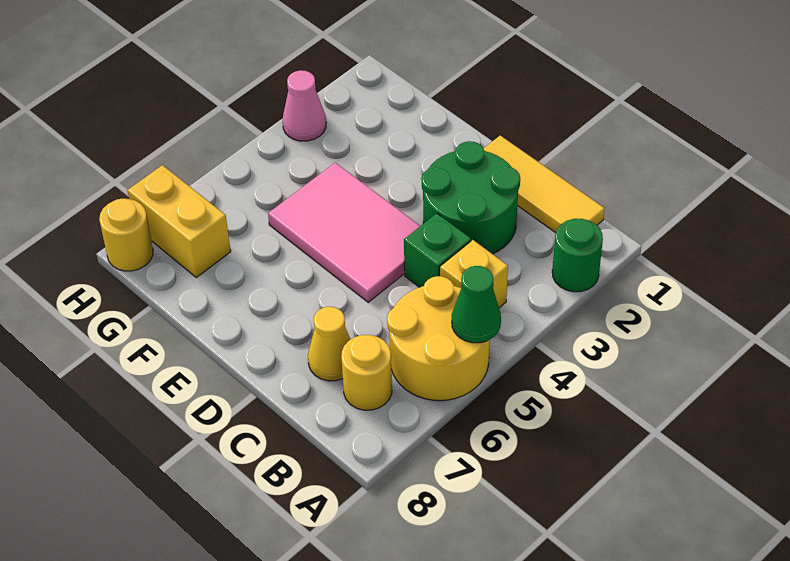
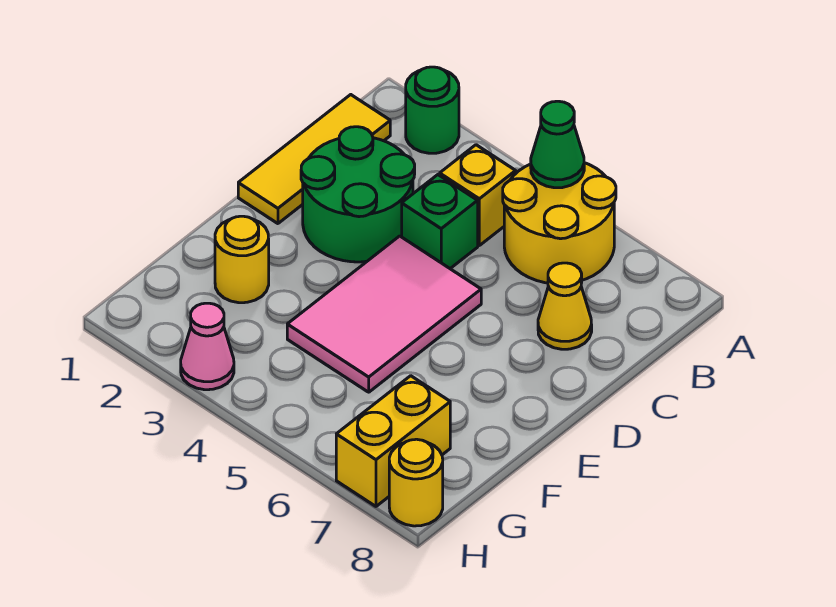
yellow 1x1 round brick [341,335,392,410] -> yellow 1x1 round brick moved to [215,216,269,303]

